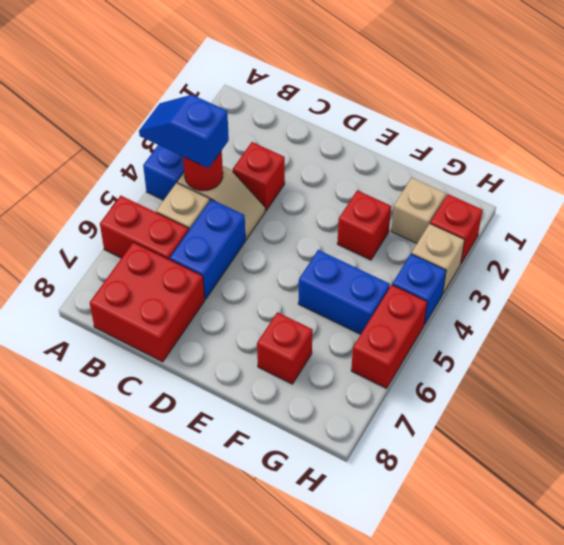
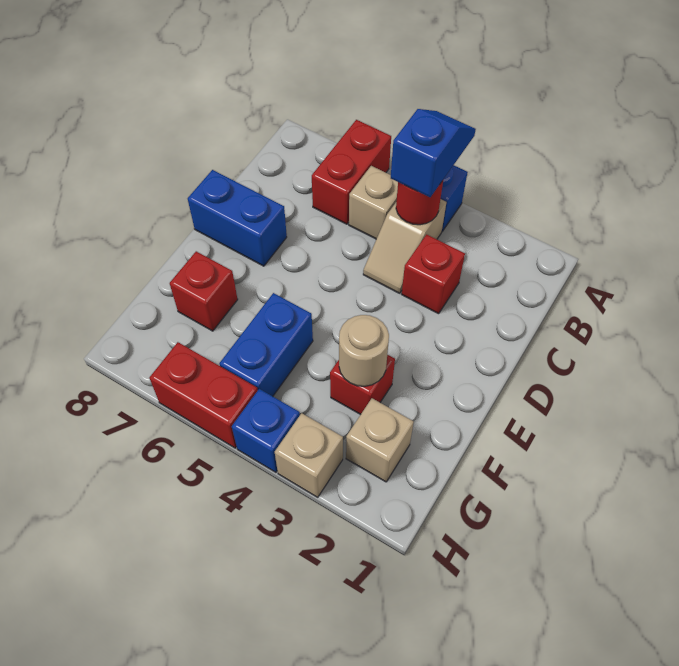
red 2x2 brick [90,242,205,362] -> none
blue 1x2 brick [170,199,246,299] -> blue 1x2 brick moved to [188,170,287,266]
none -> tan 1x1 round brick [339,315,389,386]
red 1x1 brick [430,194,482,263] -> none

